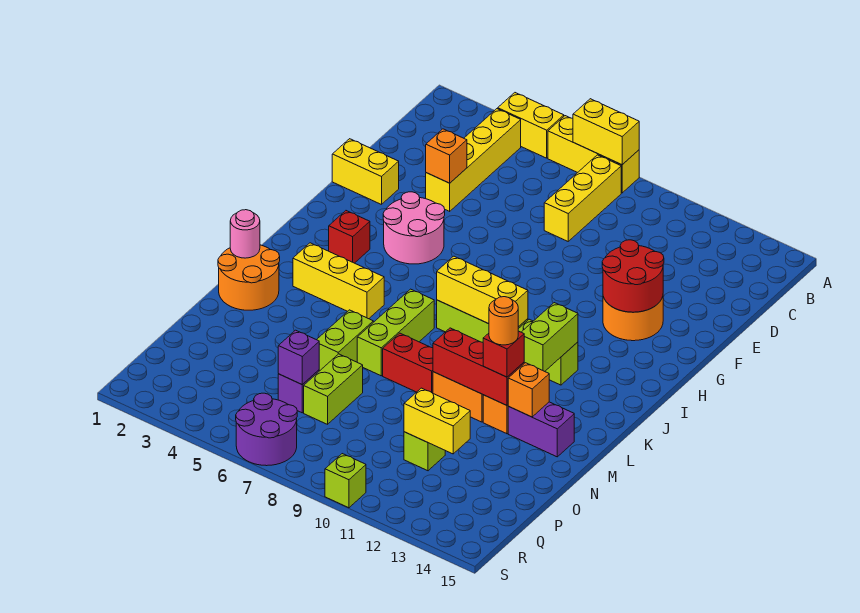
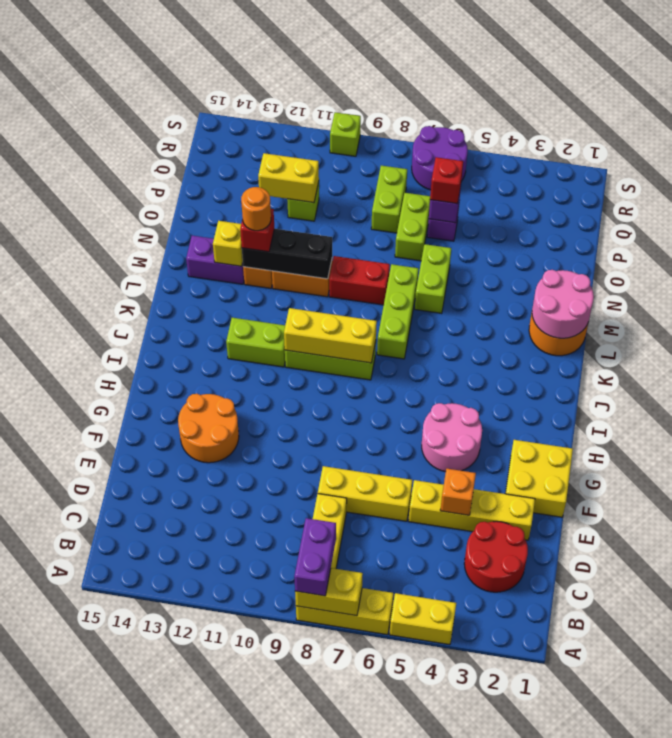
none -> purple 1x2 brick [294,518,336,596]
yellow 1x4 brick [426,109,521,211] -> yellow 1x4 brick turned to [408,480,535,540]
yellow 1x2 brick [332,139,399,205] -> yellow 2x2 brick [505,440,573,517]
red 2x2 round brick [602,240,664,312] -> red 2x2 round brick moved to [464,521,528,592]
red 1x1 brick [329,211,370,263] -> red 1x1 brick moved to [430,157,463,204]
lime 1x2 brick [522,303,578,371] -> lime 1x2 brick moved to [371,166,407,233]
yellow 1x3 brick [293,243,384,319] -> yellow 1x3 brick moved to [318,466,412,521]
pink 1x1 round brick [230,210,260,258] -> pink 2x2 round brick [532,270,594,338]
red 1x3 brick [433,328,524,405] -> black 1x3 brick [242,229,332,279]
orange 1x1 brick [508,363,549,417] -> yellow 1x1 brick [213,221,243,266]

